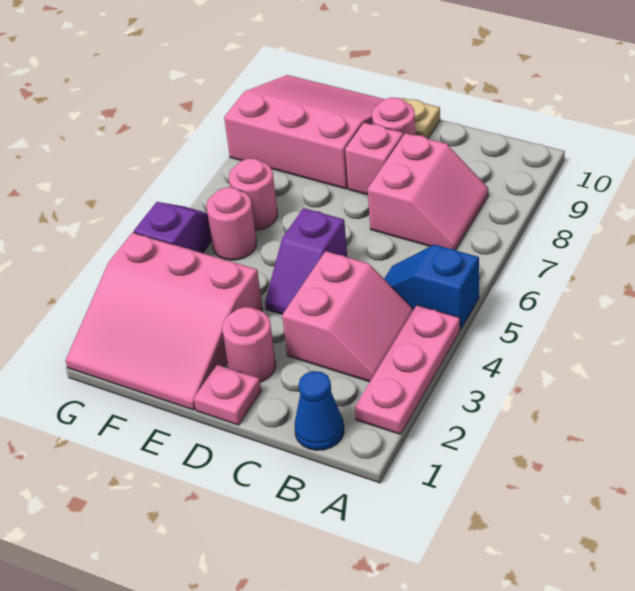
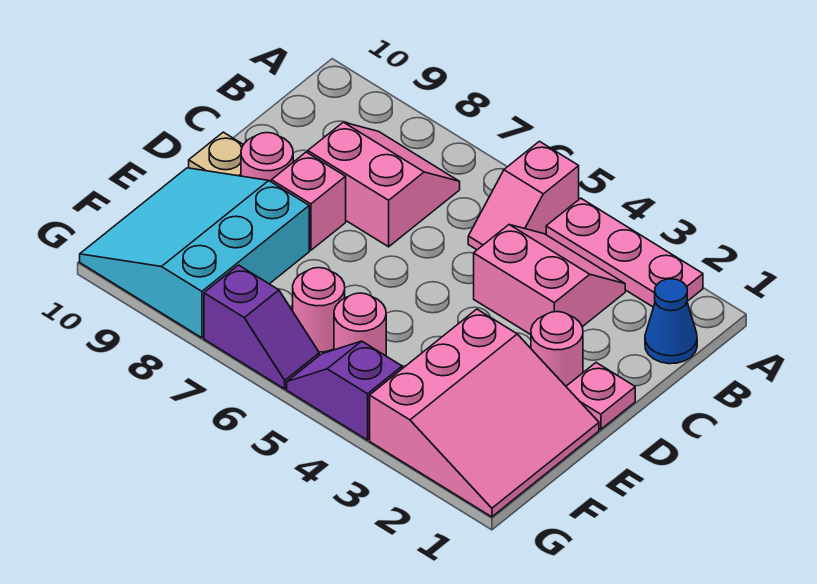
blue 1x2 slope [384,245,479,329] -> pink 1x2 slope [468,141,579,250]
purple 1x2 slope [265,208,347,314] -> purple 1x2 slope moved to [204,265,319,389]
pink 3x3 slope [224,75,385,189] -> cyan 3x3 slope [80,168,309,338]

